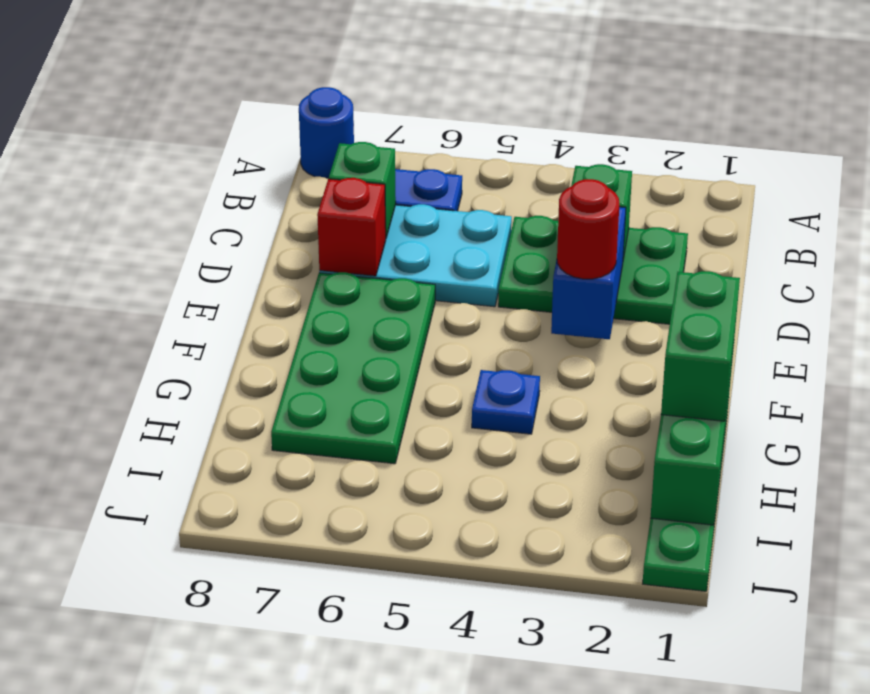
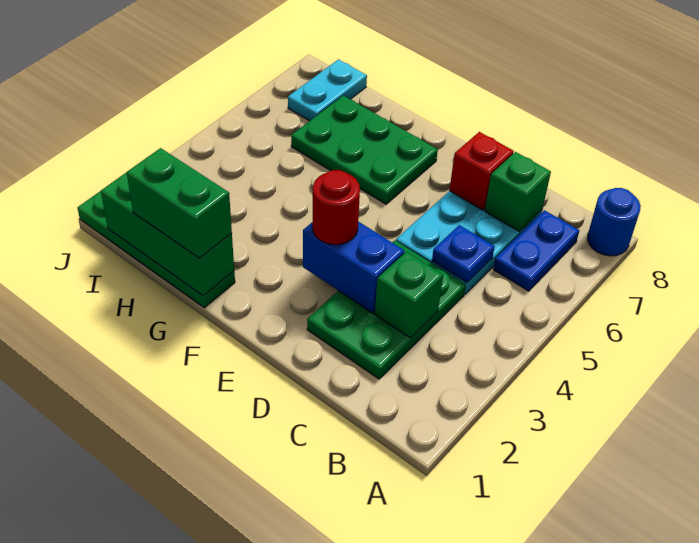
green 2x4 plate [271,272,435,464] -> green 2x3 plate [291,95,438,204]
blue 1x1 plate [472,370,540,434] -> blue 1x1 plate moved to [432,225,495,282]
none -> cyan 1x2 plate [288,59,367,121]

